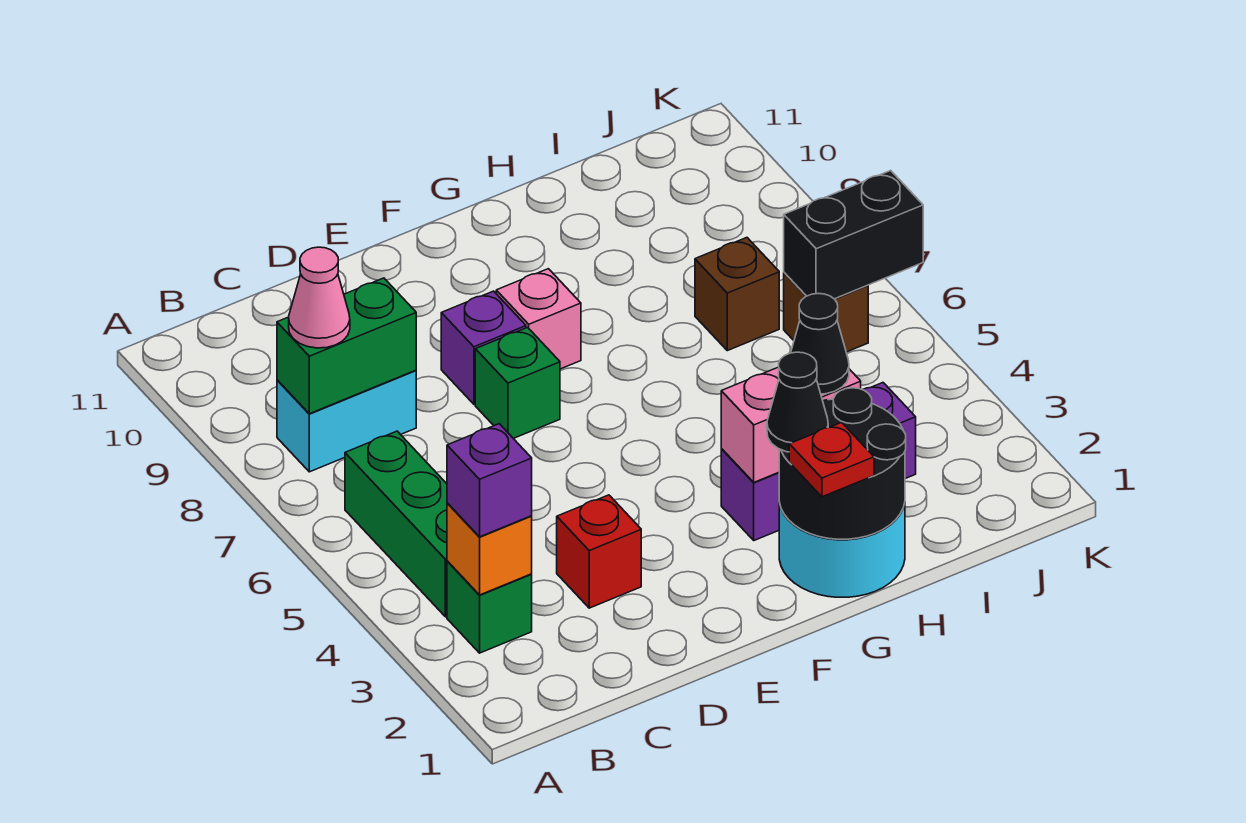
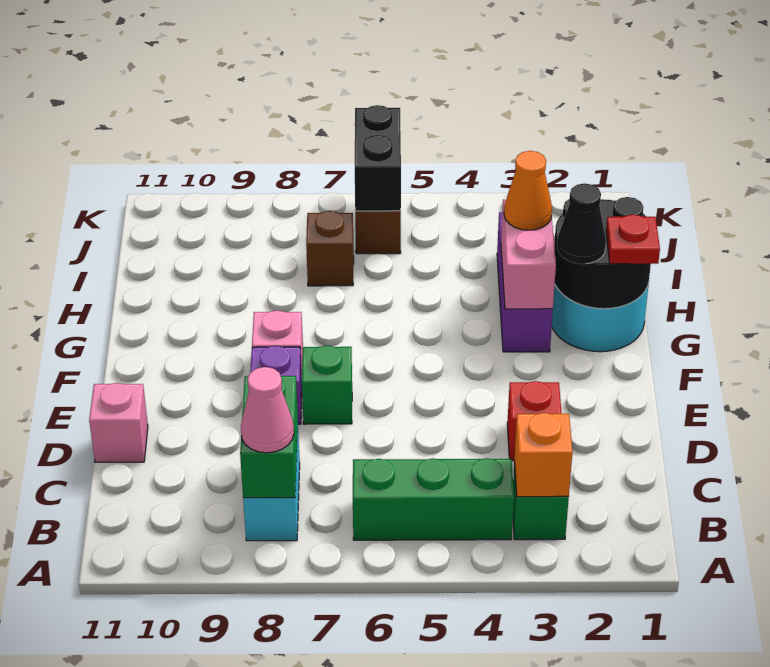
purple 1x1 brick [447,424,532,537] -> none
none -> pink 1x1 brick [89,383,148,462]
black 1x1 cone [791,294,849,394] -> orange 1x1 cone [504,151,552,230]

